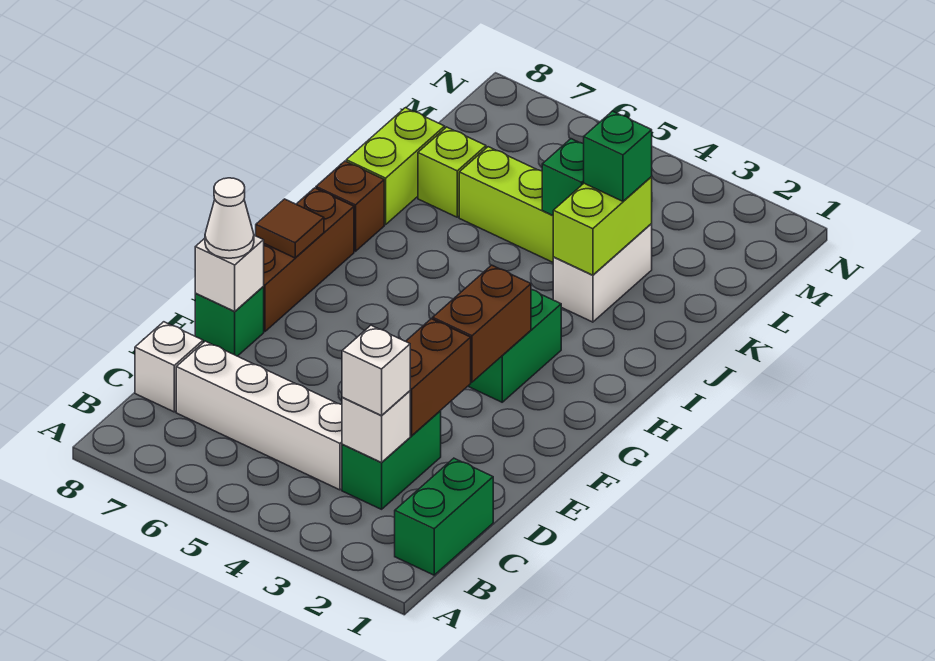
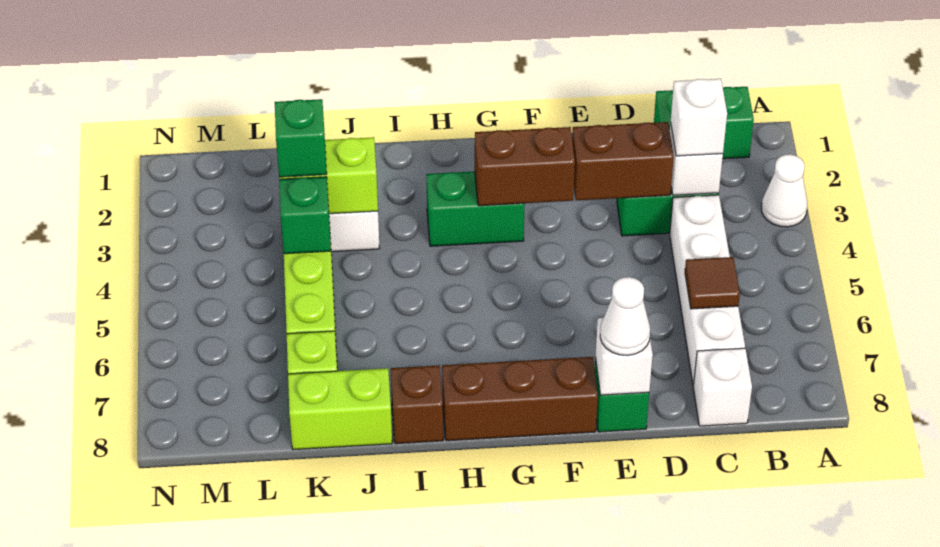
none -> white 1x1 cone [761,154,807,227]
brown 1x1 tile [256,199,324,258] -> brown 1x1 tile moved to [685,257,740,309]

